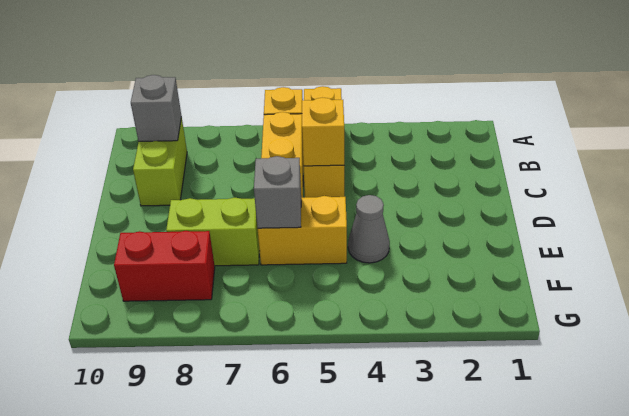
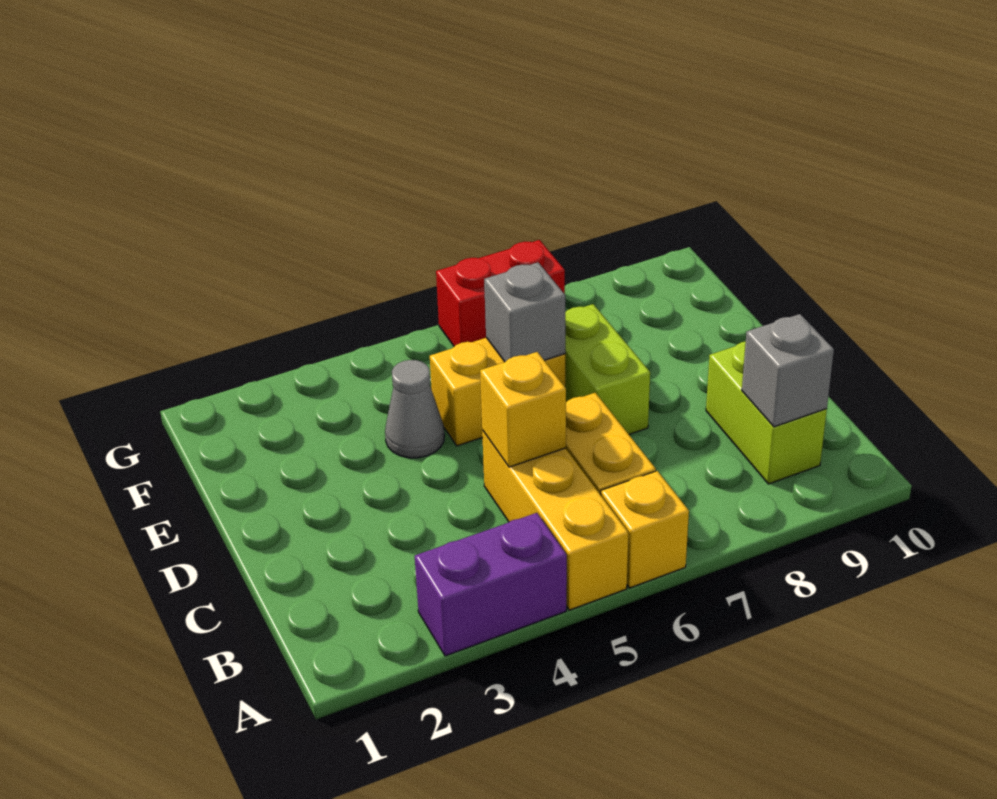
none -> purple 1x2 brick [415,513,567,656]
lime 1x2 brick [166,198,260,266] -> lime 1x2 brick turned to [565,304,650,434]
red 1x2 brick [114,231,215,301] -> red 1x2 brick moved to [436,240,565,346]

